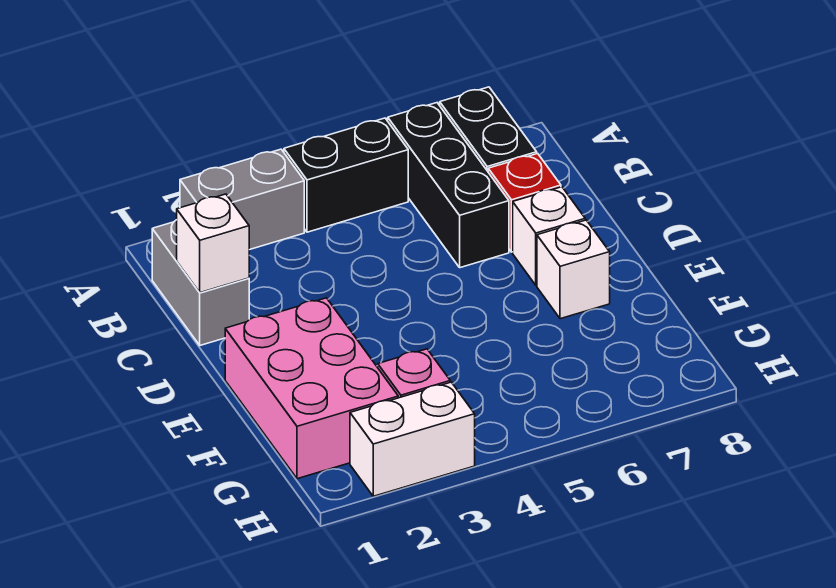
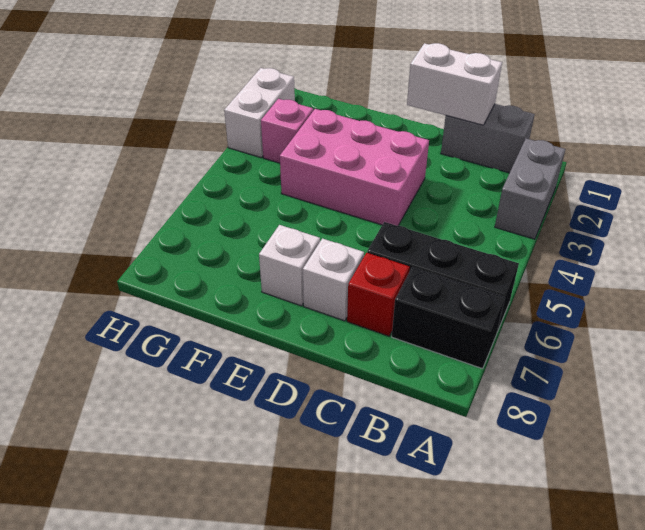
black 1x2 brick [284,118,408,232] -> none
white 1x1 brick [177,194,249,293] -> white 1x2 brick [407,43,502,125]
pink 2x3 brick [225,298,398,479] -> pink 2x3 brick moved to [280,109,429,226]

